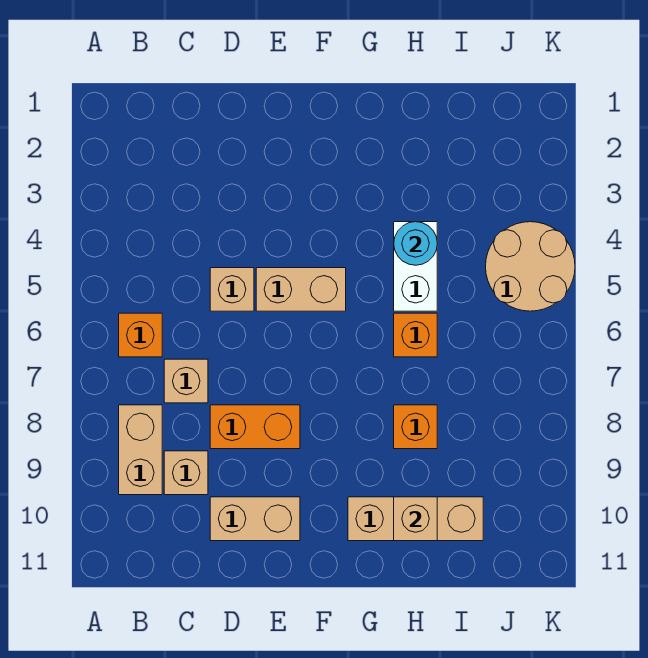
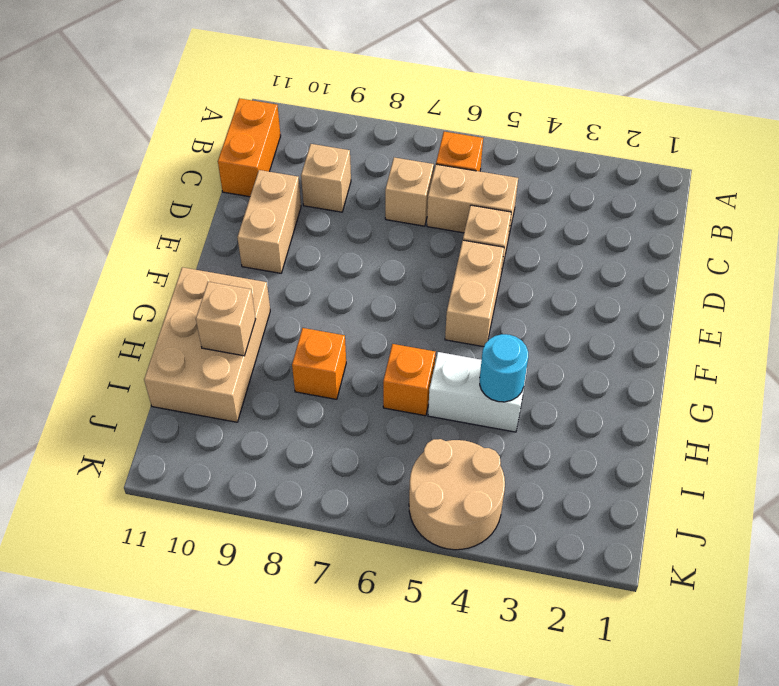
tan 1x2 brick [119,405,162,495] -> tan 1x2 brick moved to [427,164,518,238]
orange 1x2 brick [210,405,300,449] -> orange 1x2 brick moved to [218,98,281,197]
tan 1x3 brick [348,497,483,541] -> tan 2x3 brick [144,267,270,422]

